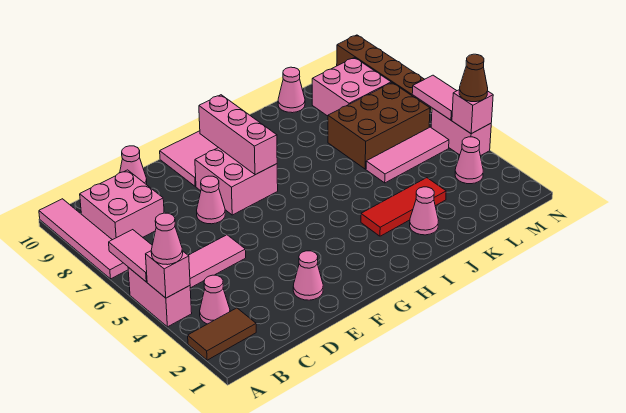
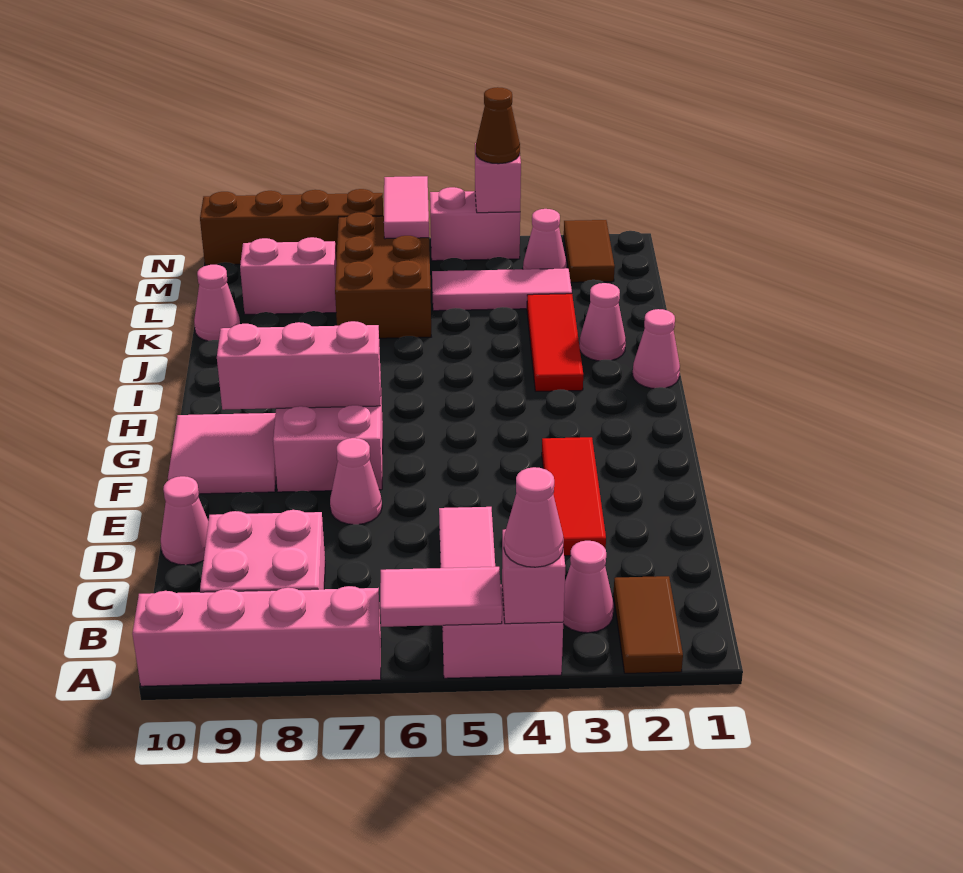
pink 1x4 tile [39,199,128,279] -> pink 1x4 brick [132,586,381,686]
none -> red 1x3 tile [542,437,606,556]
pink 1x1 cone [293,251,323,300] -> pink 1x1 cone moved to [633,309,680,388]
pink 1x3 tile [366,127,449,183] -> pink 1x3 tile turned to [432,268,572,311]
pink 2x2 brick [312,58,391,116] -> pink 1x2 brick [240,237,336,314]
none -> brown 1x2 tile [564,220,615,282]
pink 1x2 tile [412,75,457,120] -> pink 1x2 tile turned to [384,176,429,239]

